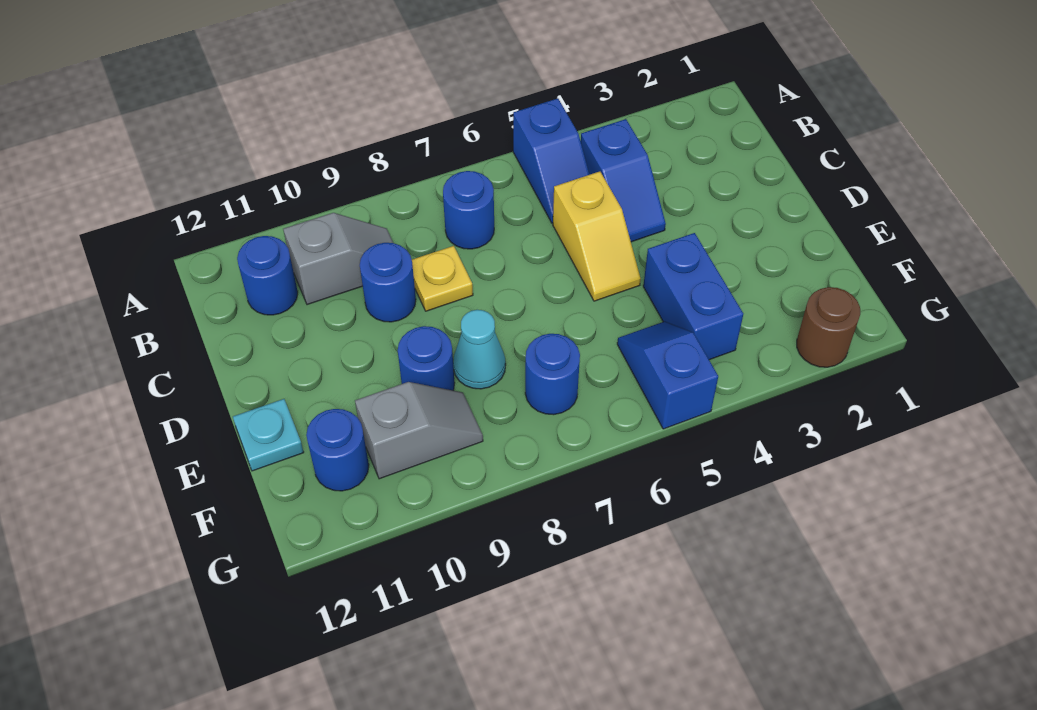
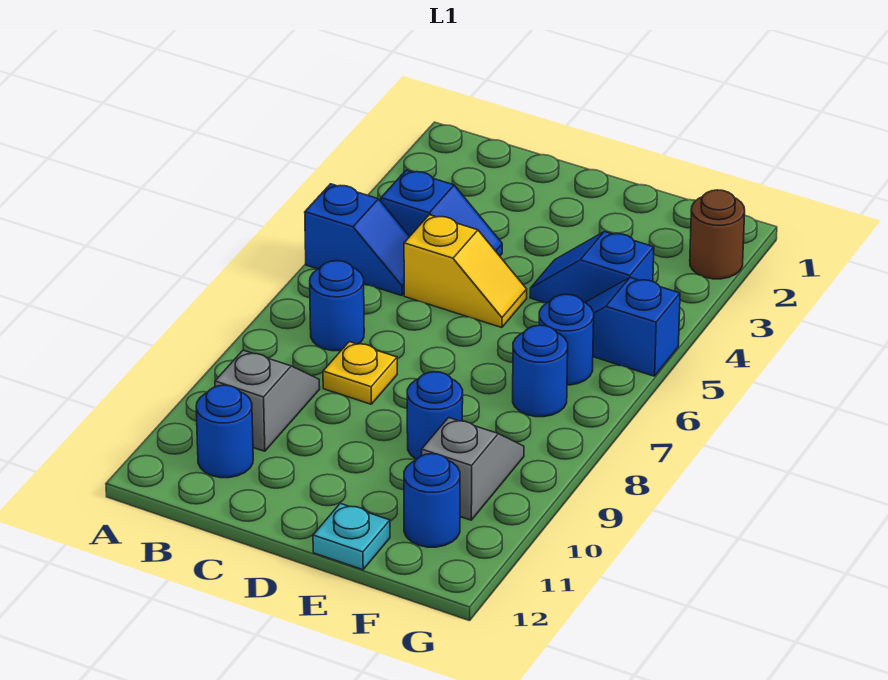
blue 1x1 round brick [360,243,416,322] -> blue 1x1 round brick moved to [539,294,594,385]
blue 1x2 brick [643,233,743,360] -> blue 1x2 slope [530,232,654,303]
cyan 1x1 cone [453,310,506,389] -> none

